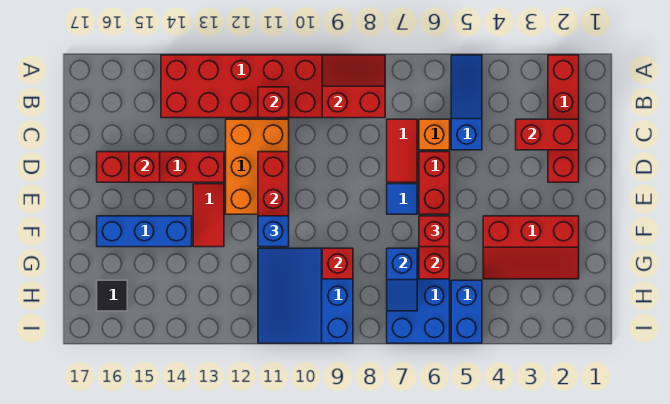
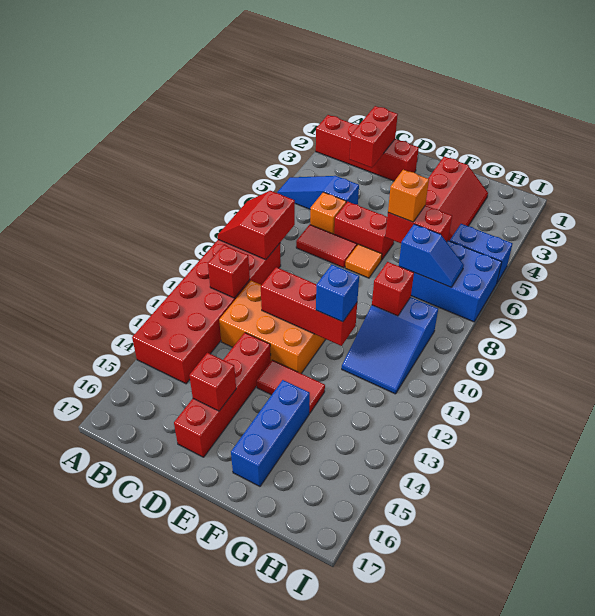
blue 1x1 tile [387,184,417,214] -> orange 1x1 tile [345,244,382,278]
red 1x1 brick [419,216,450,247] -> orange 1x1 brick [388,170,429,222]
blue 3x3 slope [258,248,353,343] -> blue 2x3 slope [342,297,438,394]
black 1x1 tile [97,280,127,311] -> none

